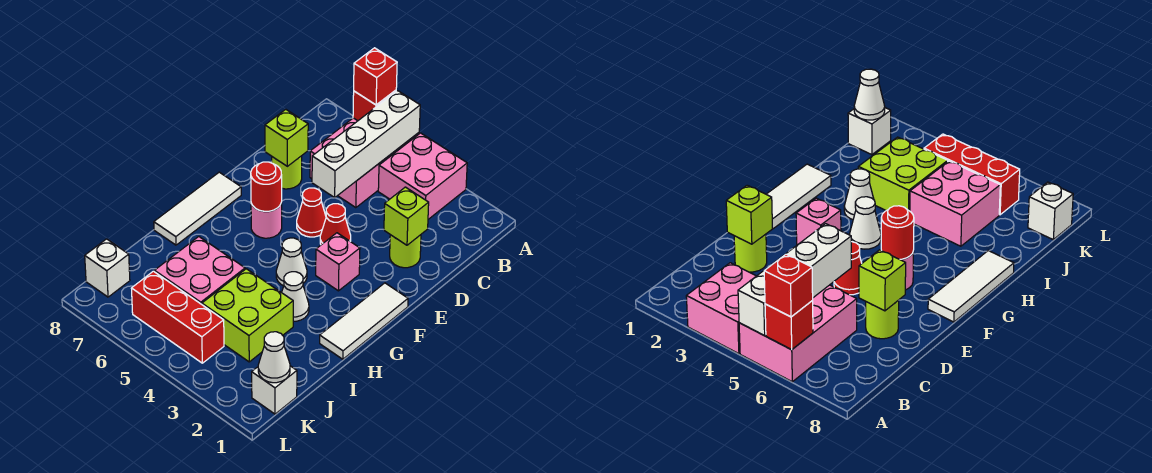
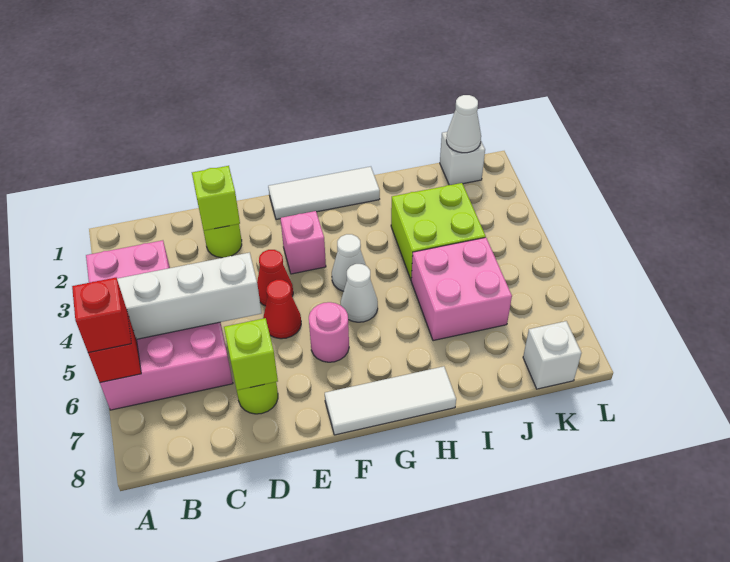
red 1x1 round brick [251,162,282,211] -> none
white 1x1 cone [282,272,309,321] -> white 1x1 cone moved to [341,264,378,322]
red 1x3 brick [131,271,224,363] -> none

